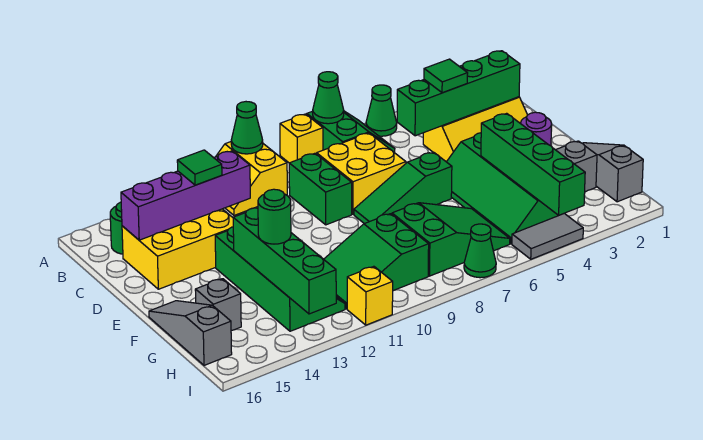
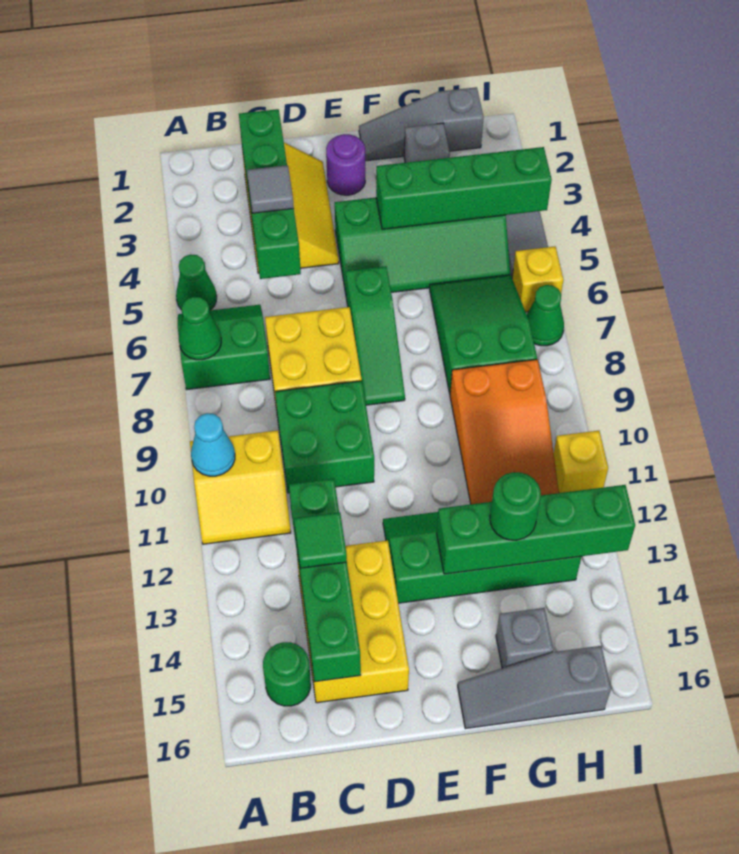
yellow 1x1 brick [280,114,323,163] -> yellow 1x1 brick moved to [512,246,563,312]
green 1x1 cone [231,102,263,154] -> cyan 1x1 cone [191,413,235,476]
green 1x1 tile [424,59,468,93] -> grey 1x1 tile [247,165,294,213]
green 1x2 brick [289,153,352,225] -> green 2x2 brick [275,381,374,493]
purple 1x4 brick [121,151,250,240] -> green 1x4 brick [289,479,361,682]
green 2x3 slope [324,214,429,309] -> orange 2x3 slope [450,360,559,504]

